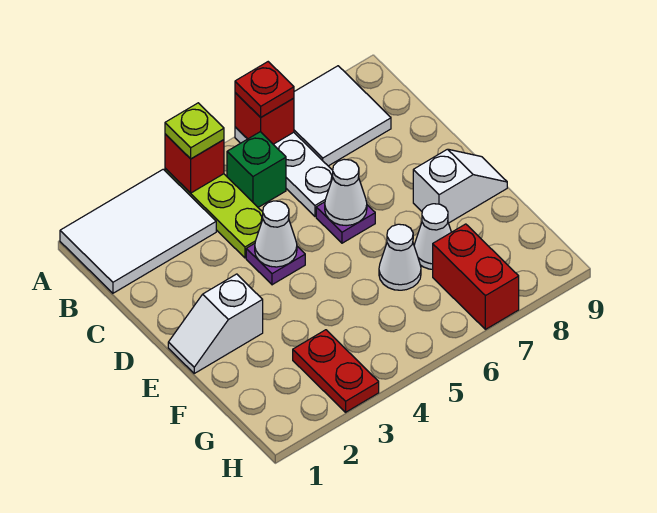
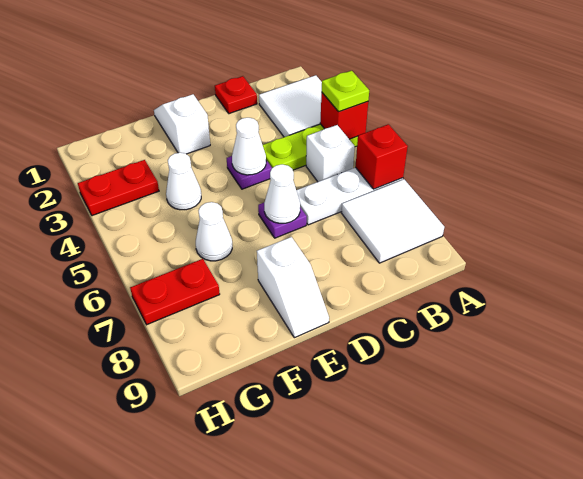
white 2x3 tile [60,169,216,293] -> white 2x2 tile [259,75,322,137]
red 1x1 plate [235,62,294,117] -> red 1x1 plate moved to [215,76,257,114]
green 1x1 brick [227,132,286,207] -> white 1x1 brick [306,125,355,182]
white 1x1 cone [414,204,451,269] -> white 1x1 cone moved to [166,153,201,210]
red 1x2 brick [433,224,519,329] -> red 1x2 plate [130,259,220,325]

